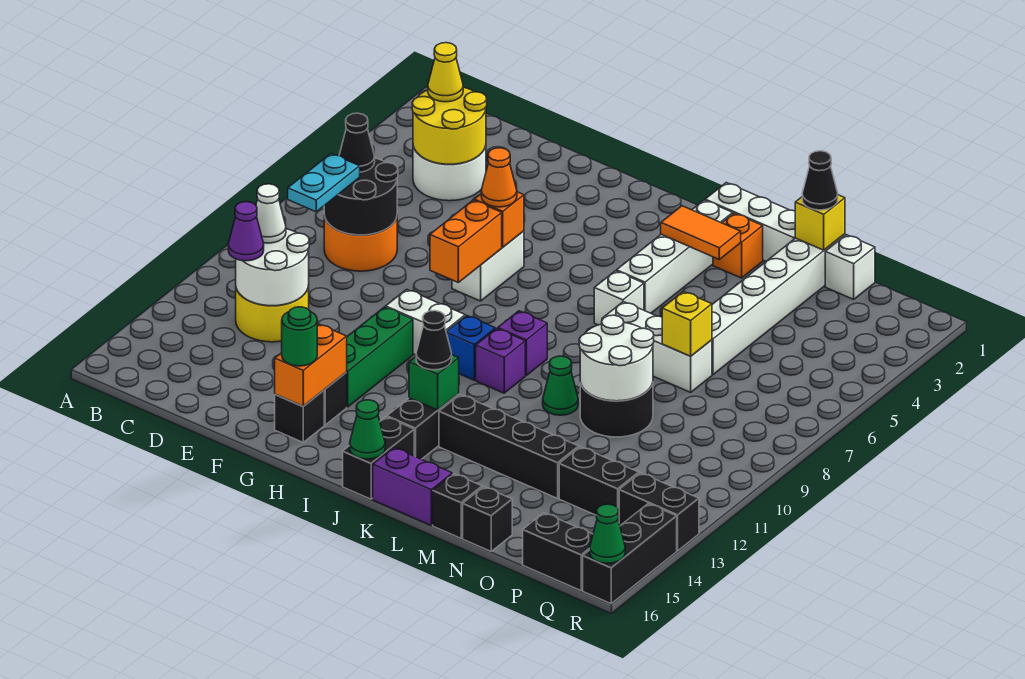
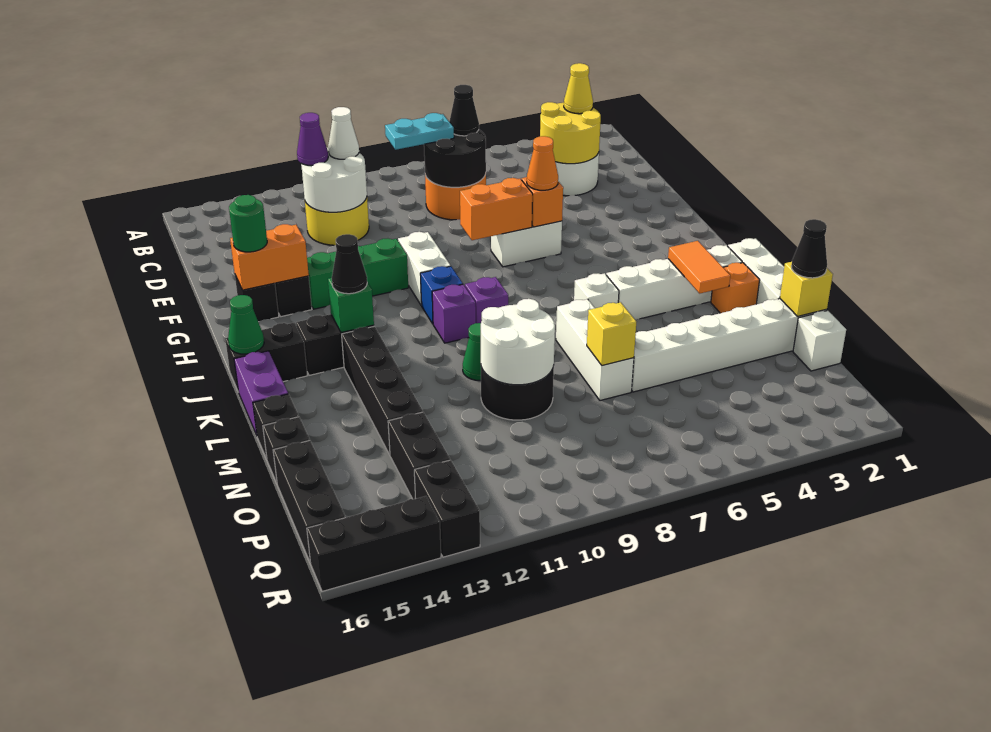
black 1x2 brick [523,513,593,590] -> black 1x3 brick [273,441,345,562]
green 1x1 cone [590,504,625,563] -> none

